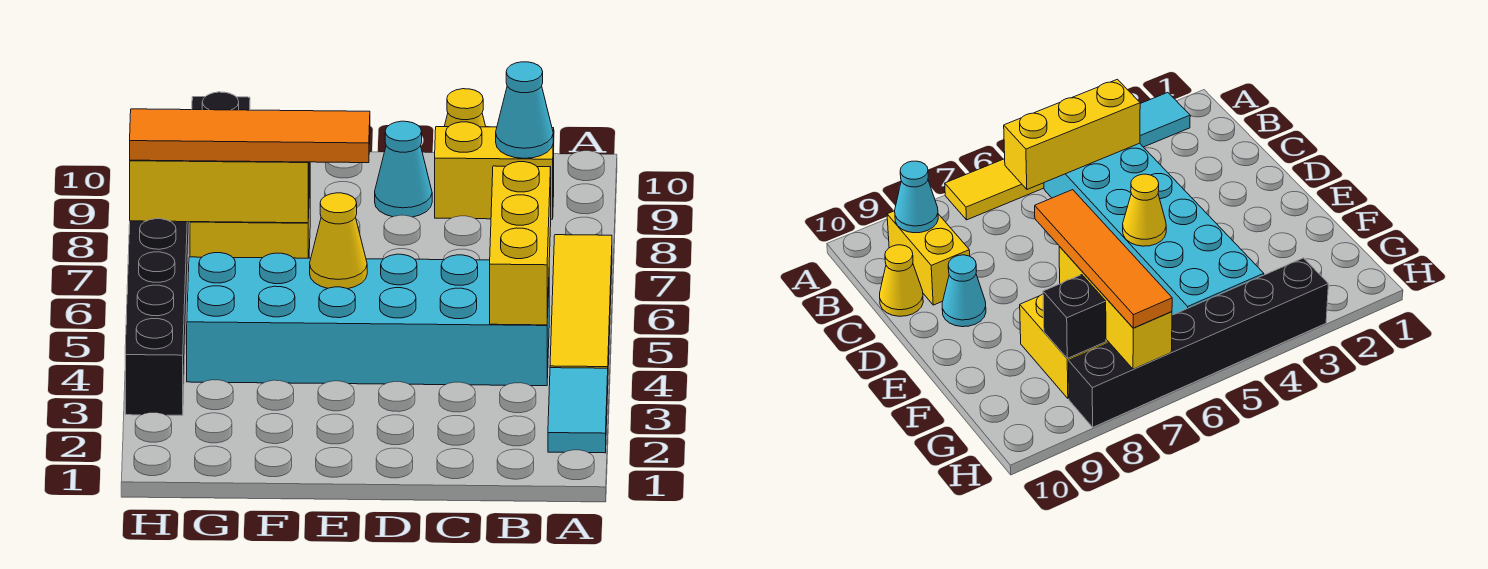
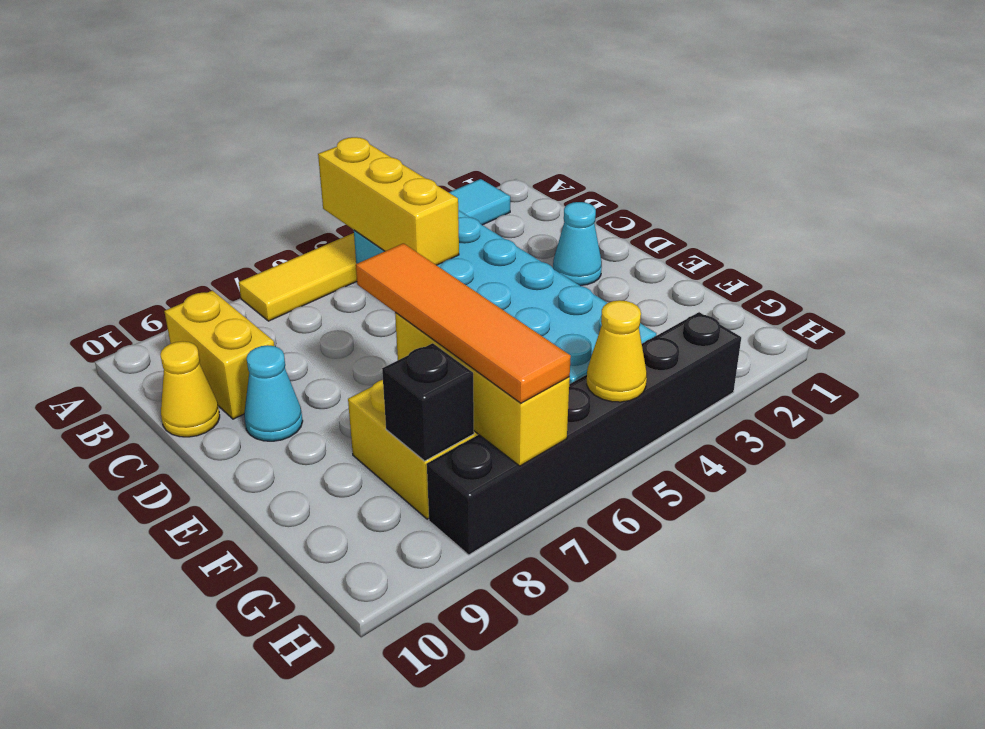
yellow 1x3 brick [490,162,551,325] -> yellow 1x3 brick turned to [318,137,459,265]
cyan 1x1 cone [496,62,553,158] -> cyan 1x1 cone moved to [553,202,602,286]
yellow 1x1 cone [310,193,367,289] -> yellow 1x1 cone moved to [587,300,647,402]

